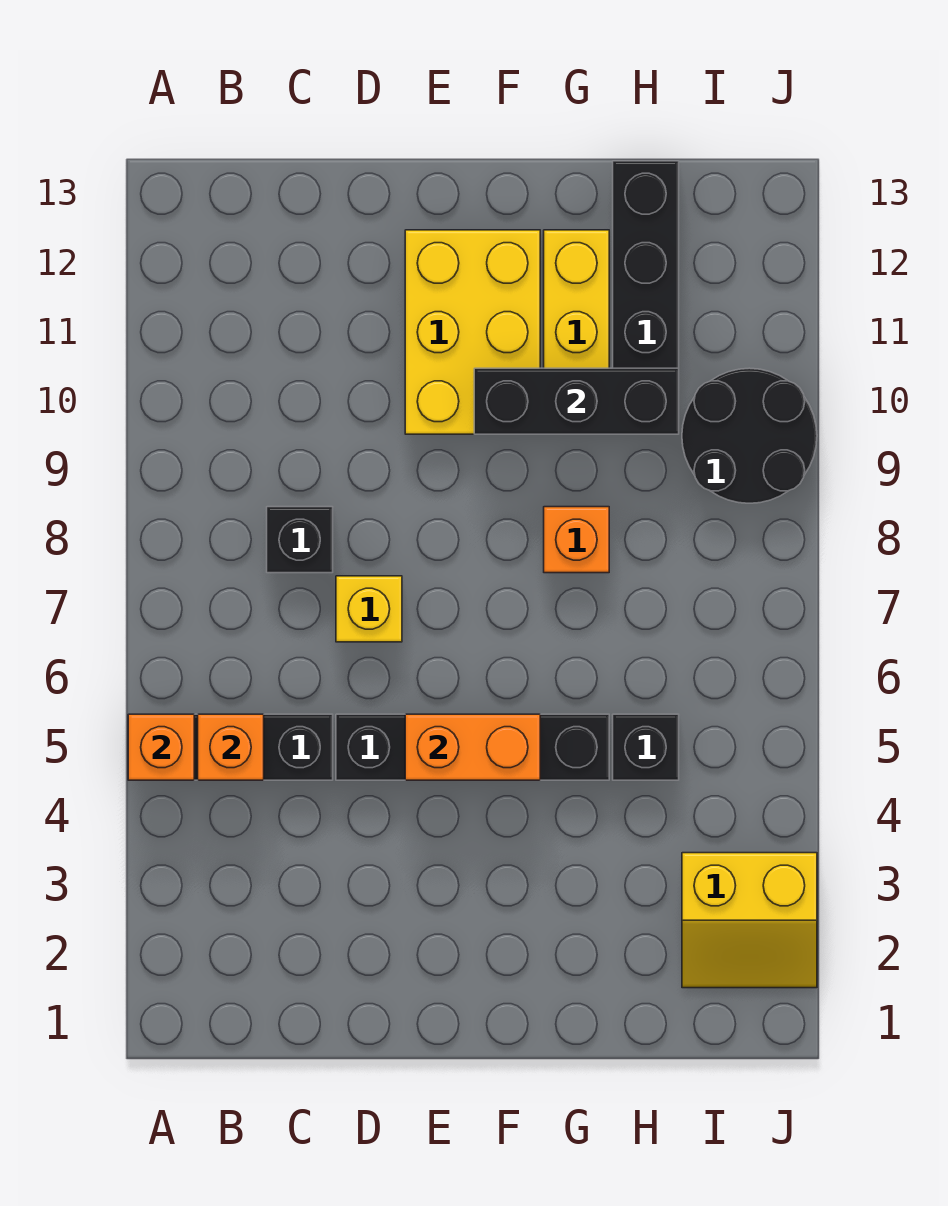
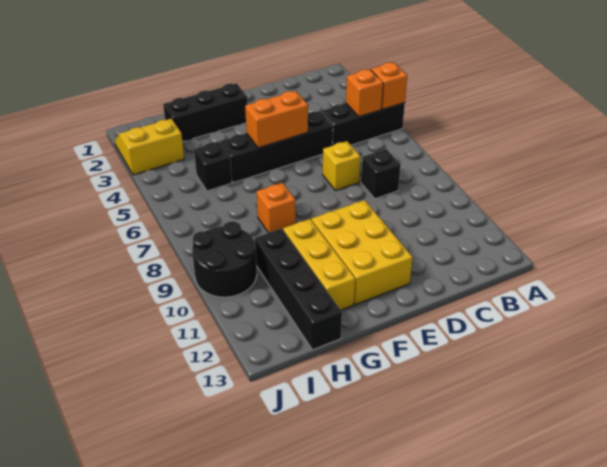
black 1x3 brick [474,368,679,434] -> black 1x3 brick moved to [163,83,248,142]

